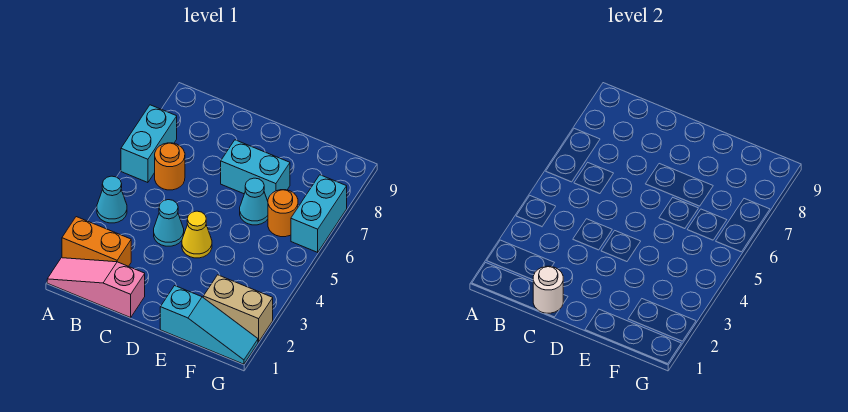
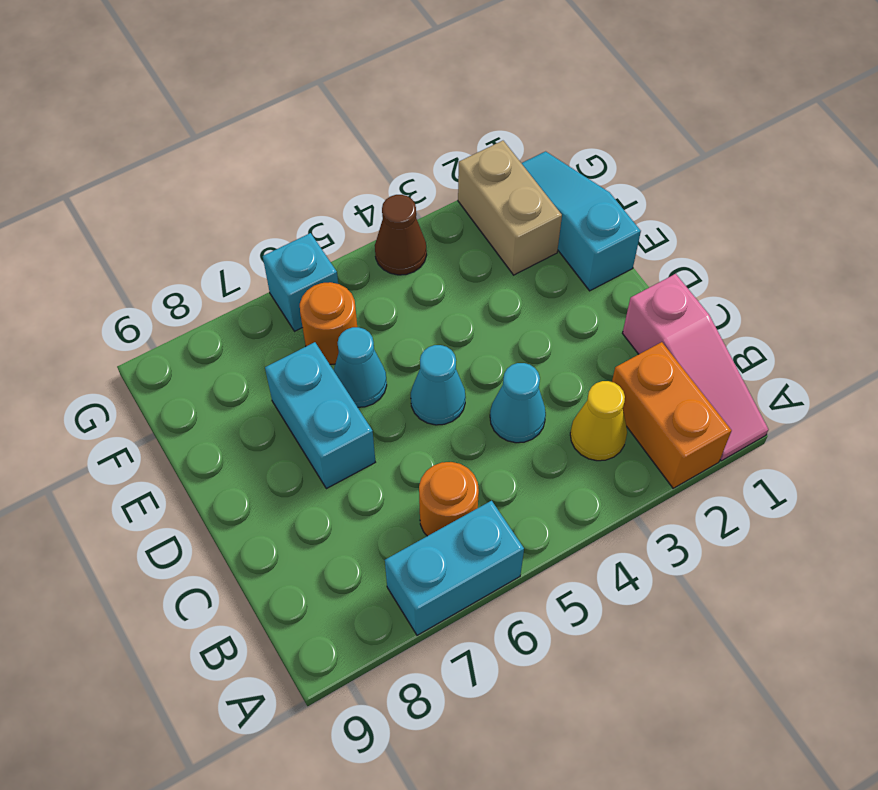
cyan 1x1 cone [97,176,127,223] -> cyan 1x1 cone moved to [411,345,466,425]
white 1x1 round brick [533,266,563,313] -> none
yellow 1x1 cone [182,211,212,258] -> yellow 1x1 cone moved to [570,381,627,461]
none -> brown 1x1 cone [375,195,427,275]
cyan 1x2 brick [291,175,347,252] -> cyan 1x1 brick [263,233,338,331]

